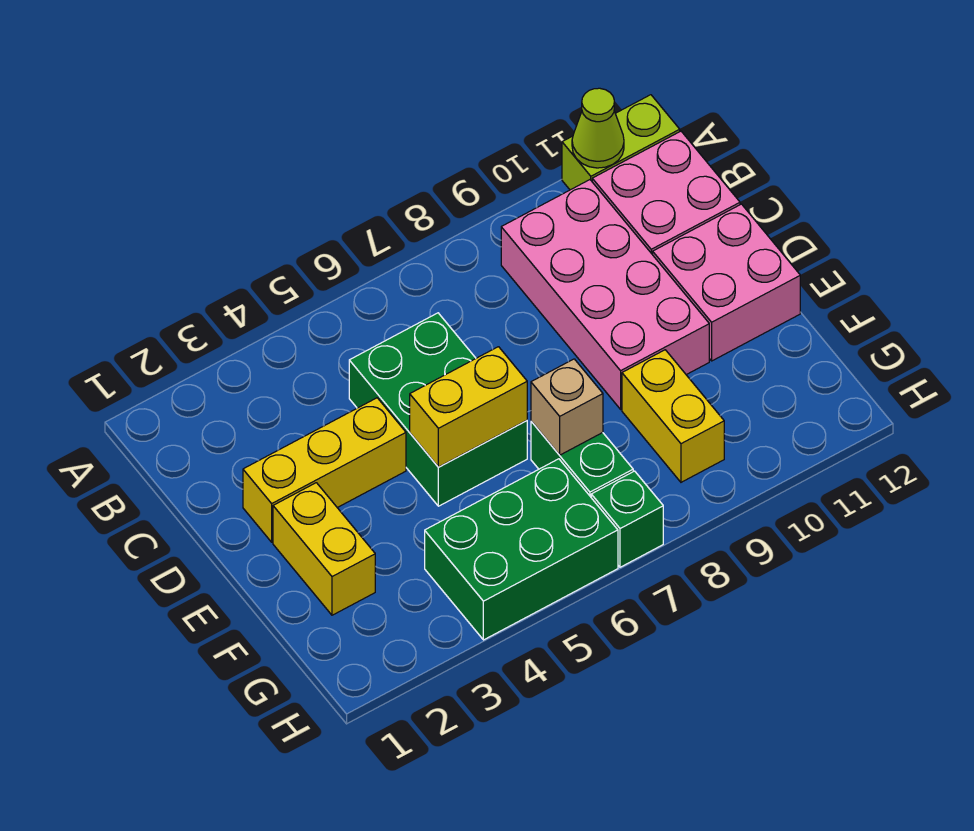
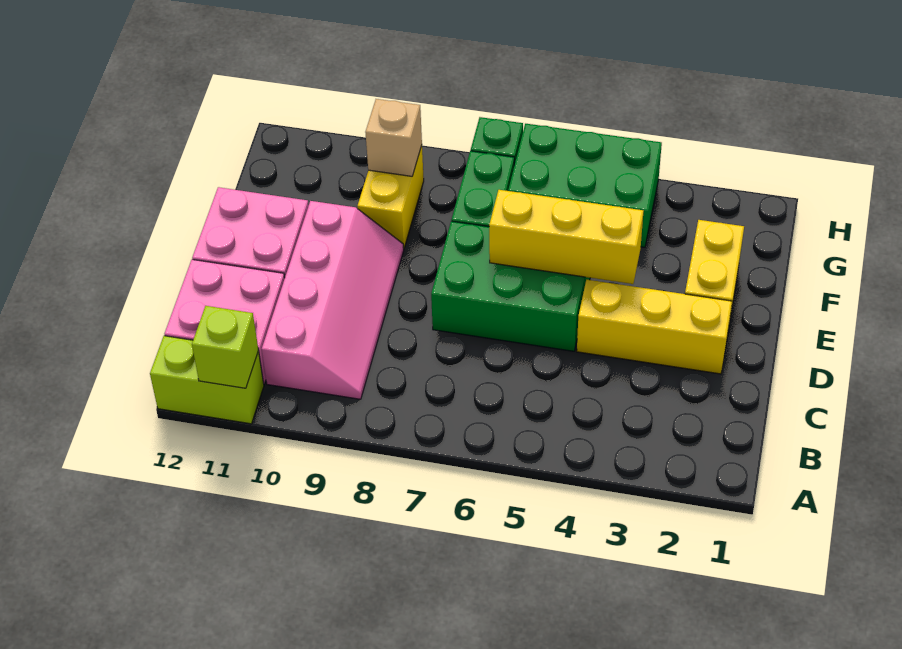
lime 1x1 cone [572,88,624,168] -> lime 1x1 brick [192,306,258,388]
pink 2x4 brick [501,180,709,409] -> pink 2x4 slope [262,201,404,399]
green 2x3 brick [349,313,527,506] -> green 2x3 brick turned to [431,221,590,351]
yellow 1x2 brick [410,347,527,467] -> yellow 1x3 brick [489,190,643,284]
tan 1x1 brick [531,359,603,455] -> tan 1x1 brick moved to [365,99,422,176]

